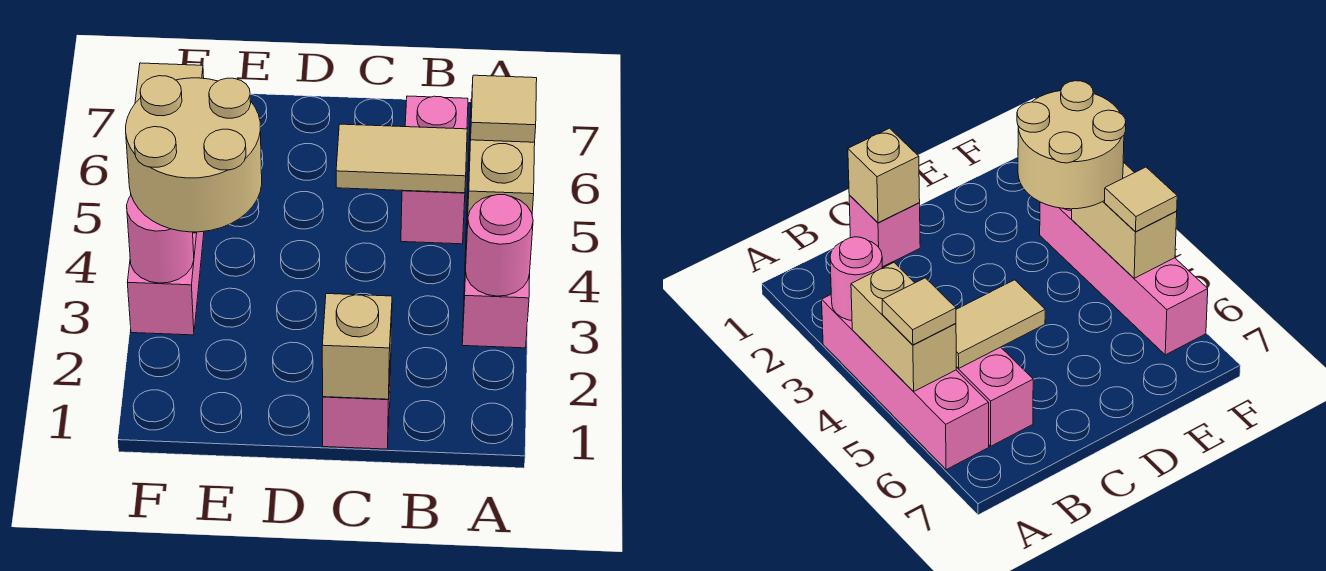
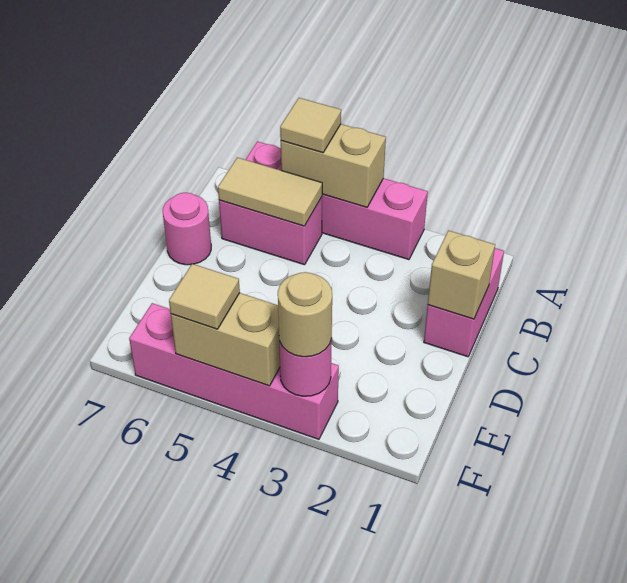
pink 1x1 round brick [466,195,533,296] -> pink 1x1 round brick moved to [163,193,211,265]
tan 1x2 tile [336,124,467,193] -> tan 1x2 tile turned to [218,157,322,226]
pink 1x1 brick [323,360,391,449] -> pink 1x2 brick [424,248,504,357]
tan 2x2 round brick [126,76,262,232] -> tan 1x1 round brick [278,272,332,357]

